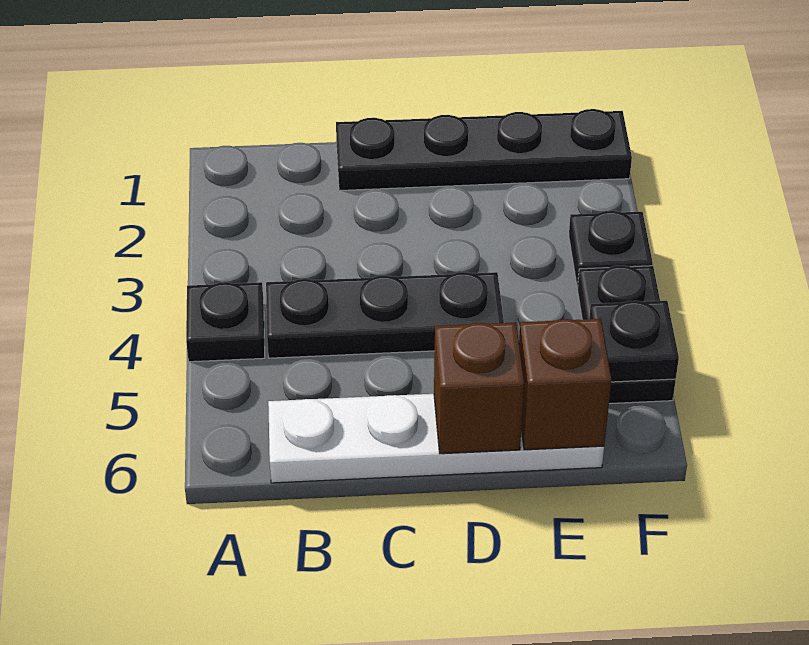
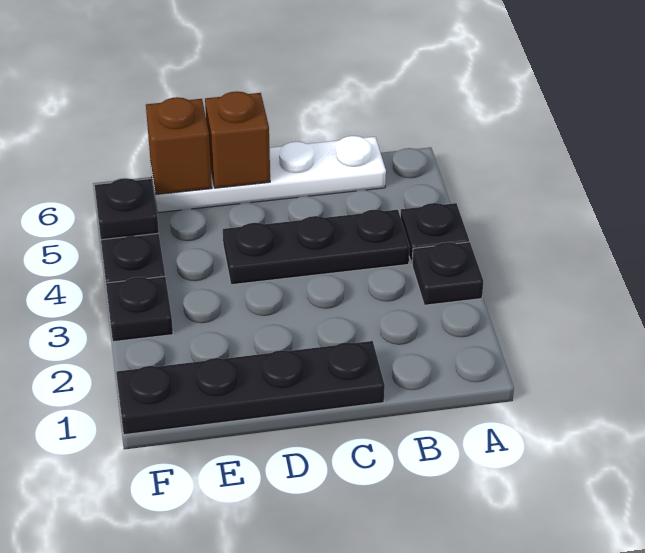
none -> black 1x1 plate [412,242,483,305]

